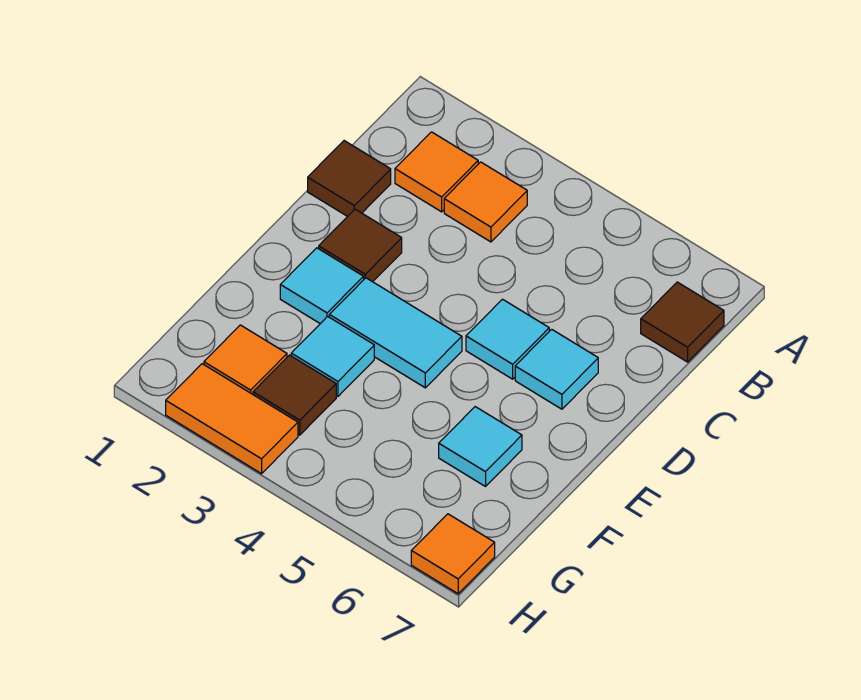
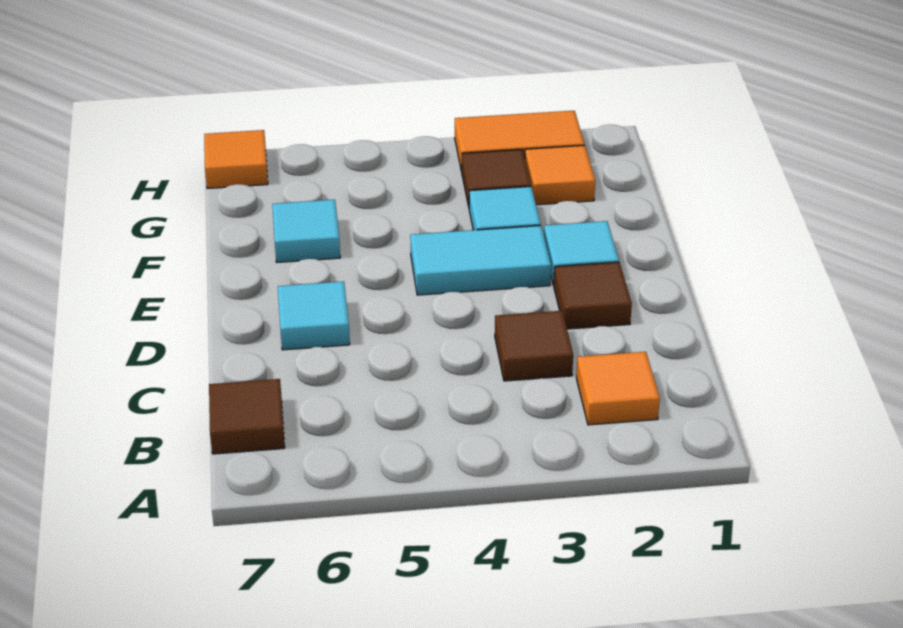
orange 1x1 tile [444,162,527,242] -> none
brown 1x1 tile [308,141,391,216] -> brown 1x1 tile moved to [495,311,573,381]
cyan 1x1 tile [466,299,549,379] -> none

